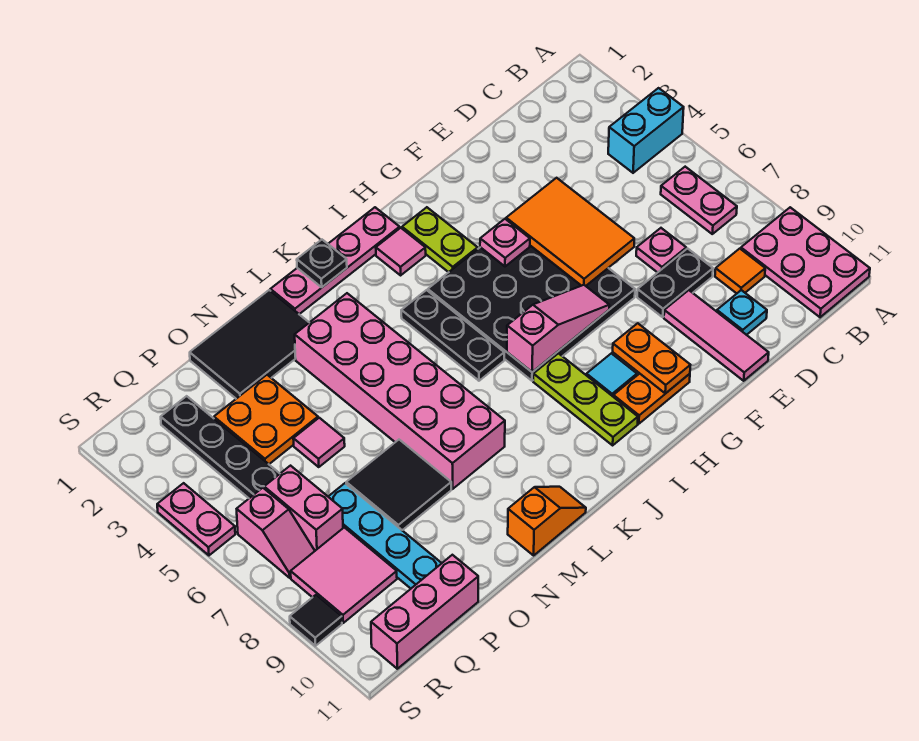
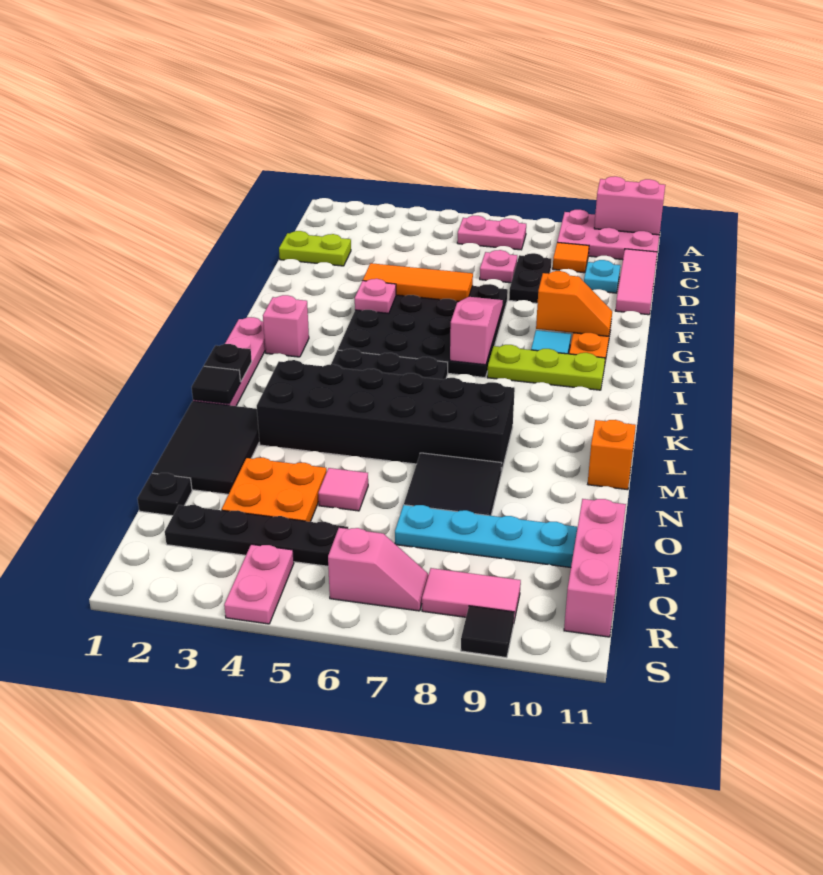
cyan 1x2 brick [608,88,684,173] -> none
orange 2x3 tile [506,178,634,286] -> orange 1x3 tile [363,263,473,302]
pink 1x3 tile [664,290,769,381] -> pink 1x3 tile turned to [615,249,657,315]
orange 1x2 plate [613,323,690,394] -> orange 1x2 slope [536,271,612,336]
lime 1x2 plate [402,207,478,272] -> lime 1x2 plate moved to [279,231,351,266]
pink 1x1 tile [376,228,426,275] -> pink 1x1 brick [263,295,309,357]
none -> black 1x1 tile [192,366,240,404]
pink 2x6 brick [295,293,505,489] -> black 2x6 brick [257,360,515,473]
none -> black 1x1 plate [137,473,192,516]
pink 1x2 brick [264,466,343,551] -> pink 1x2 brick moved to [594,176,665,235]
pink 2x2 tile [291,527,397,623] -> pink 1x2 tile [422,568,521,621]
pink 1x2 plate [157,483,235,555] -> pink 1x2 plate turned to [224,544,294,624]

